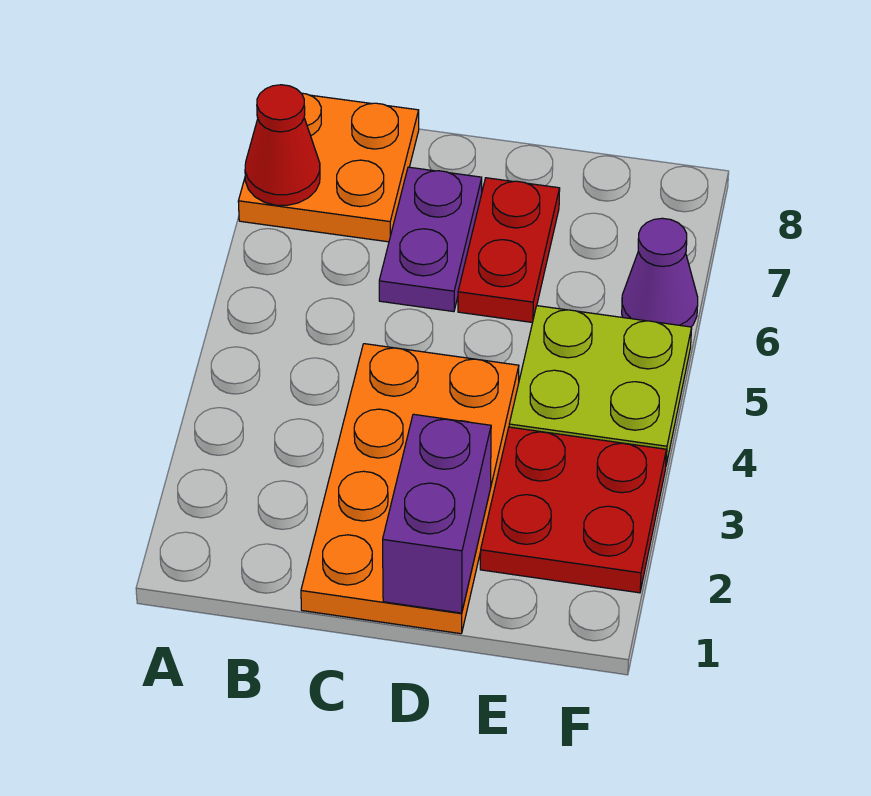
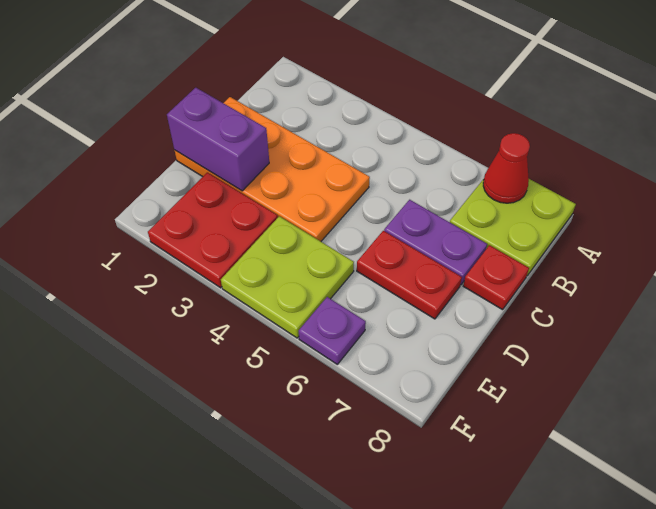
orange 2x2 plate [238,93,419,242] -> lime 2x2 plate [450,179,576,276]
none -> red 1x1 plate [463,245,529,310]
purple 1x1 cone [622,218,698,327] -> purple 1x1 plate [299,297,366,364]

